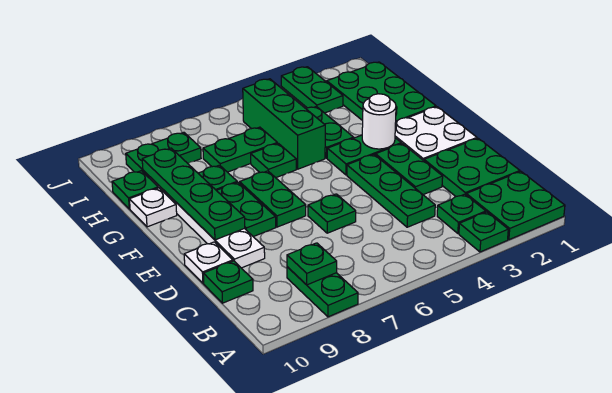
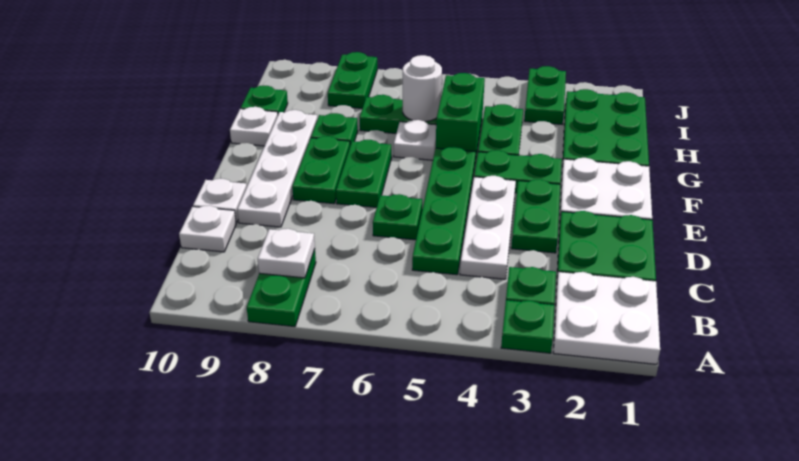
green 2x2 plate [466,171,565,240] -> white 2x2 plate [553,272,660,364]
green 1x1 plate [287,243,337,285] -> white 1x1 plate [258,229,315,278]
green 1x3 plate [347,155,435,227] -> white 1x3 plate [460,176,516,279]
green 1x1 plate [203,261,253,303] -> white 1x1 plate [179,206,236,252]
green 1x4 plate [142,148,245,240] -> green 1x4 plate moved to [412,147,476,275]
white 1x1 round brick [362,94,396,149] -> white 1x1 round brick moved to [403,55,442,122]
green 1x3 brick [243,79,325,169] -> green 1x2 brick [436,73,485,162]
green 1x1 plate [251,143,296,178] -> white 1x1 plate [394,120,436,160]
green 1x2 plate [126,132,201,178] -> green 1x2 plate turned to [328,52,377,108]

